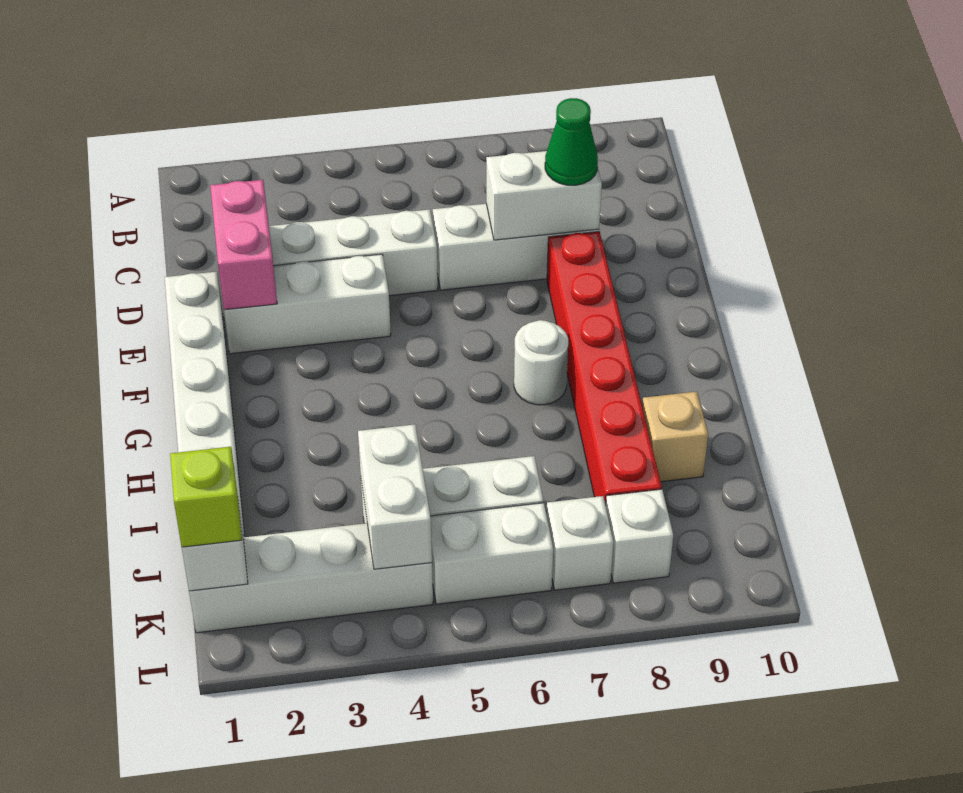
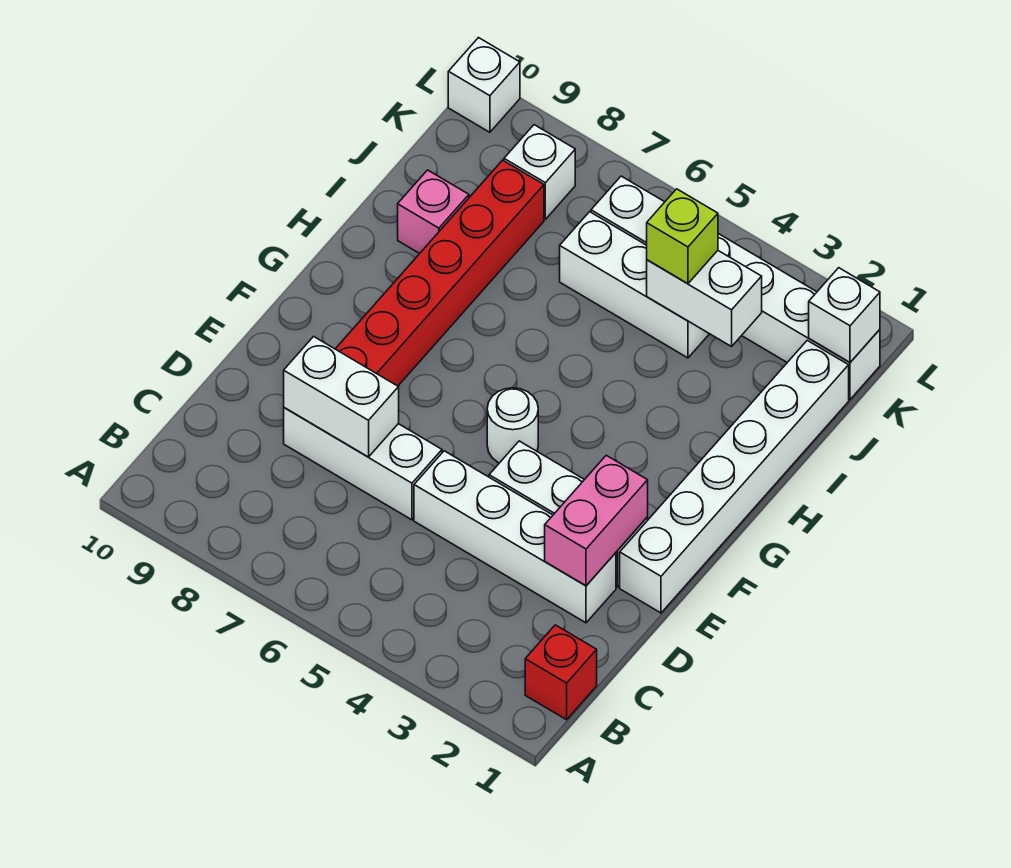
none -> red 1x1 brick [525,625,597,720]
green 1x1 cone [545,98,598,185] -> none
white 1x1 round brick [514,320,568,405] -> white 1x1 round brick moved to [487,388,538,463]
tan 1x1 brick [642,392,708,482] -> pink 1x1 brick [398,170,469,254]
white 1x2 brick [358,424,432,569] -> white 1x2 brick turned to [647,251,762,347]
lime 1x1 brick [170,447,242,547] -> lime 1x1 brick moved to [647,189,718,284]
white 1x1 brick [546,496,613,590] -> white 1x1 brick moved to [448,38,520,132]

